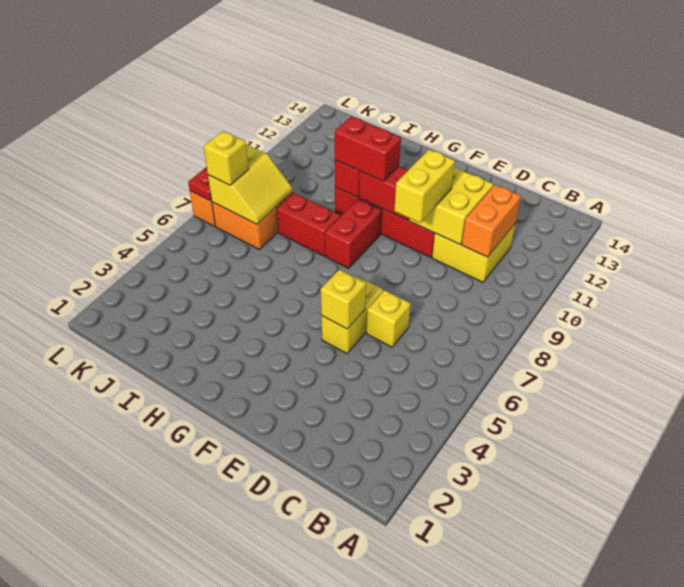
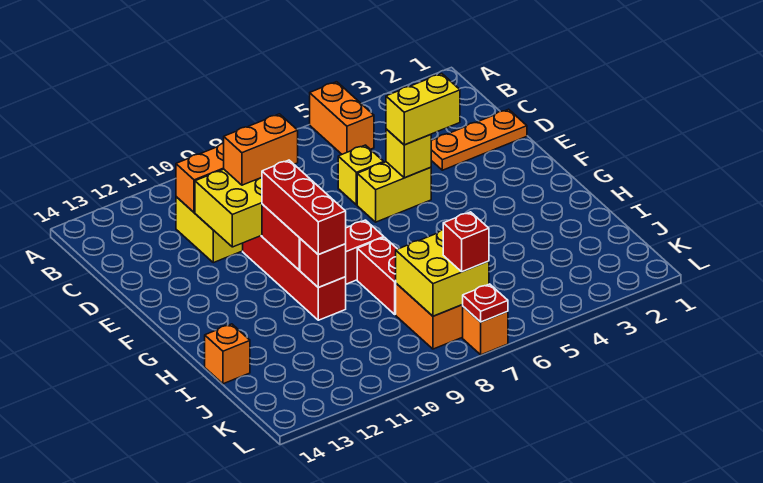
none -> orange 1x2 brick [310,82,374,154]
none -> orange 1x3 plate [431,109,527,170]
none -> orange 1x2 brick [224,114,298,185]
yellow 1x2 brick [394,150,455,223] -> yellow 1x2 brick moved to [386,74,460,145]
red 1x2 brick [335,117,401,181] -> red 1x3 brick [262,160,346,255]
none -> orange 1x1 brick [205,324,250,384]
yellow 2x2 slope [208,145,292,224] -> yellow 2x2 brick [396,230,489,316]
yellow 1x1 brick [204,131,249,185] -> red 1x1 brick [443,212,489,272]

